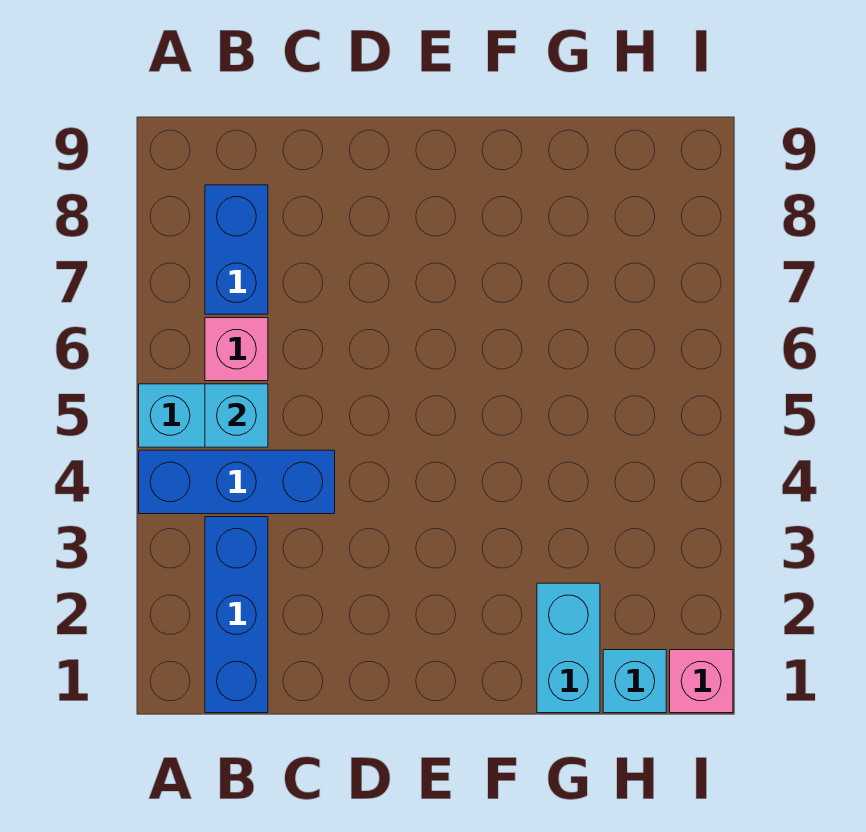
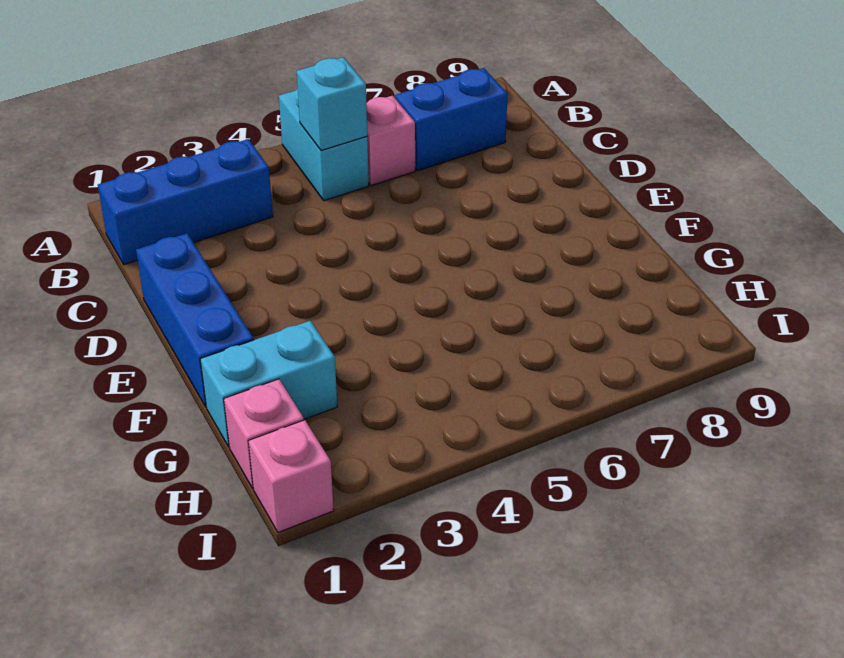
blue 1x3 brick [139,450,335,514] -> blue 1x3 brick moved to [136,233,254,407]
cyan 1x1 brick [603,650,666,713] -> pink 1x1 brick [224,379,304,489]

